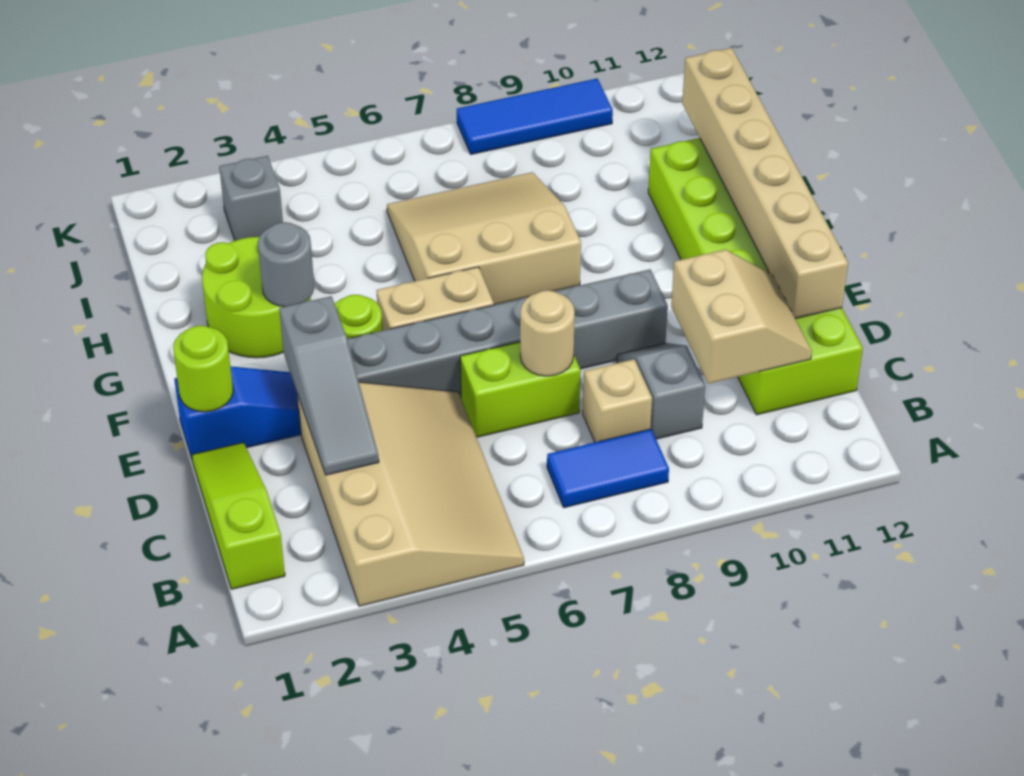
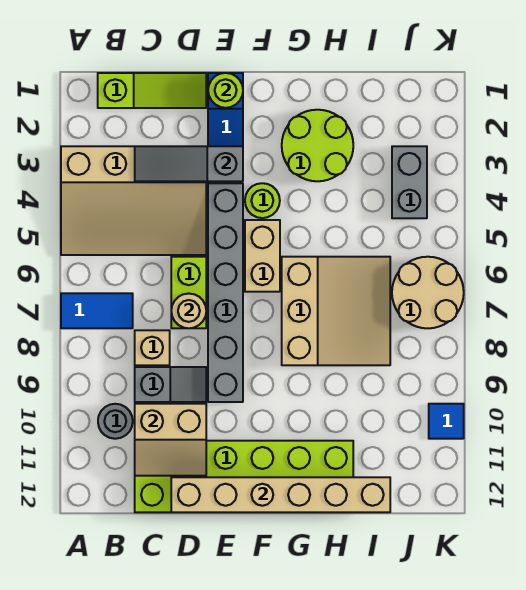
blue 1x2 tile [547,429,669,508] -> blue 1x2 tile turned to [61,293,133,328]
grey 1x1 round brick [258,222,314,307] -> grey 1x1 round brick moved to [98,404,133,439]
grey 1x1 brick [219,156,283,240] -> grey 1x2 brick [392,146,427,218]
none -> tan 2x2 round brick [392,257,464,328]
blue 1x3 tile [457,79,613,154] -> blue 1x1 tile [429,404,464,439]

